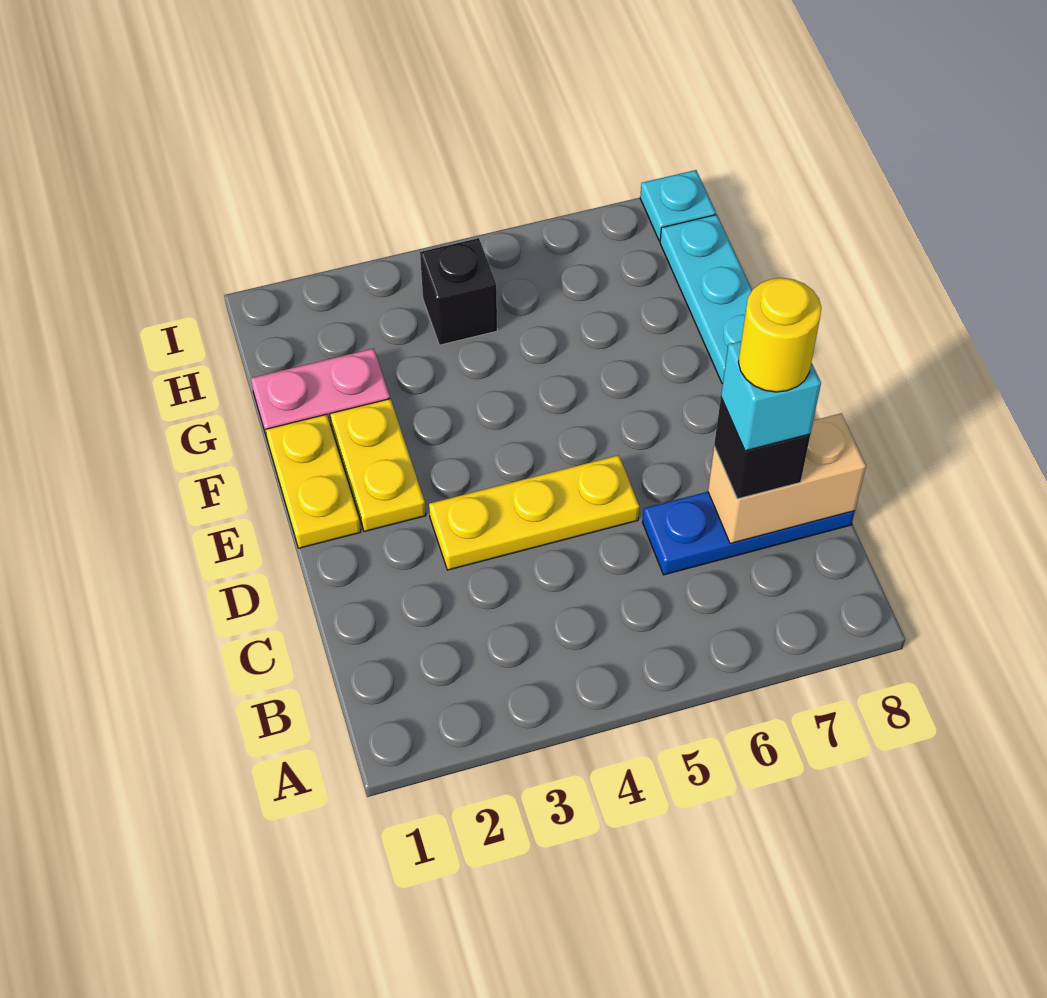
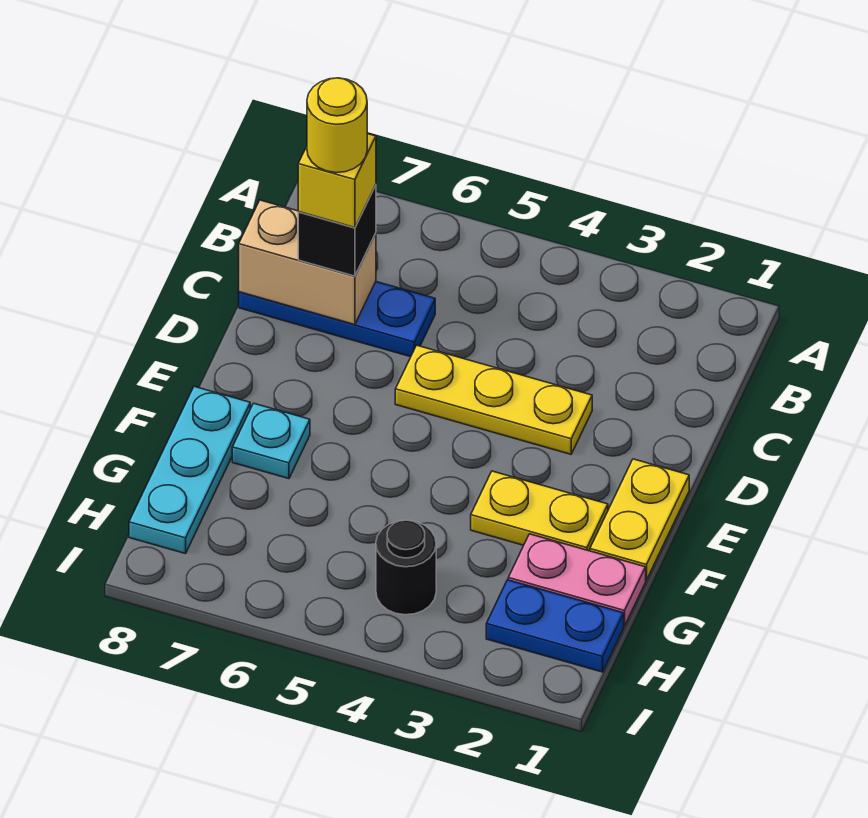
cyan 1x1 brick [721,341,821,451] -> yellow 1x1 brick [298,134,376,228]
yellow 1x2 plate [330,399,426,532] -> yellow 1x2 plate turned to [471,471,608,551]
none -> blue 1x2 plate [486,580,624,672]
black 1x1 brick [420,238,497,345] -> black 1x1 round brick [376,520,436,615]
cyan 1x1 plate [640,170,716,241] -> cyan 1x1 plate moved to [232,403,310,479]

